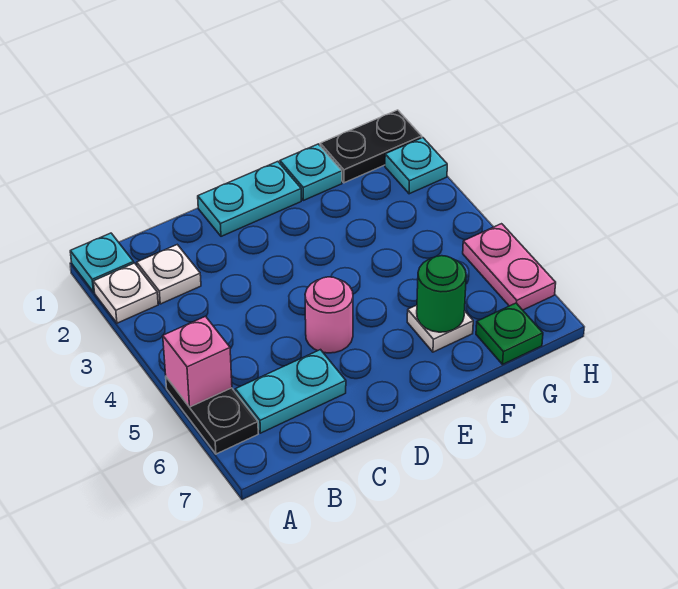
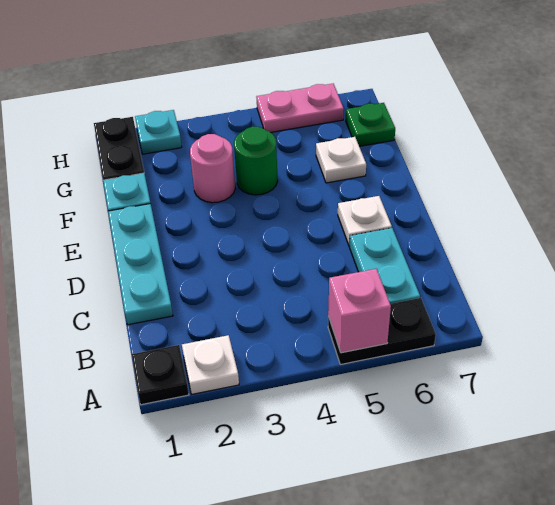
cyan 1x1 plate [70,233,134,292] -> black 1x1 plate [132,345,189,405]
white 1x1 plate [137,245,201,304] -> white 1x1 plate moved to [338,196,392,246]
cyan 1x2 plate [198,162,301,236] -> cyan 1x3 plate [108,204,173,325]
pink 1x1 round brick [305,277,353,353] -> pink 1x1 round brick moved to [190,134,235,203]
green 1x1 round brick [417,256,466,332] -> green 1x1 round brick moved to [234,127,278,195]

